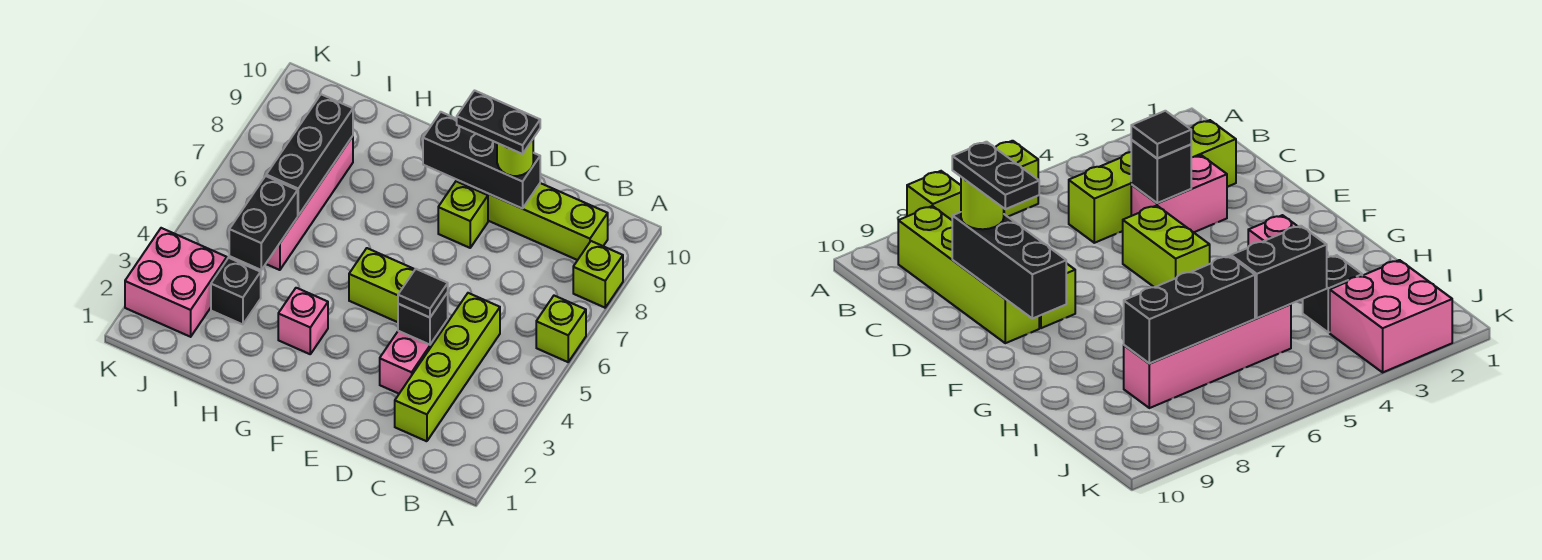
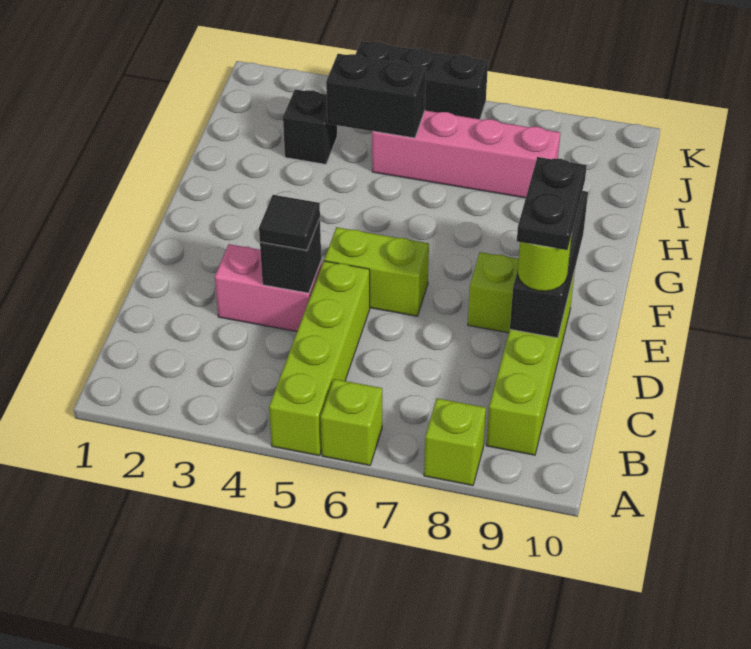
lime 1x4 brick [395,293,500,441] -> lime 1x4 brick turned to [269,261,370,456]
lime 1x2 brick [349,248,415,322] -> lime 1x2 brick turned to [324,227,429,316]
pink 1x1 brick [278,288,328,354] -> none
black 1x3 brick [266,94,353,215] -> black 1x3 brick moved to [356,41,488,119]
pink 2x2 brick [125,228,227,337] -> none

